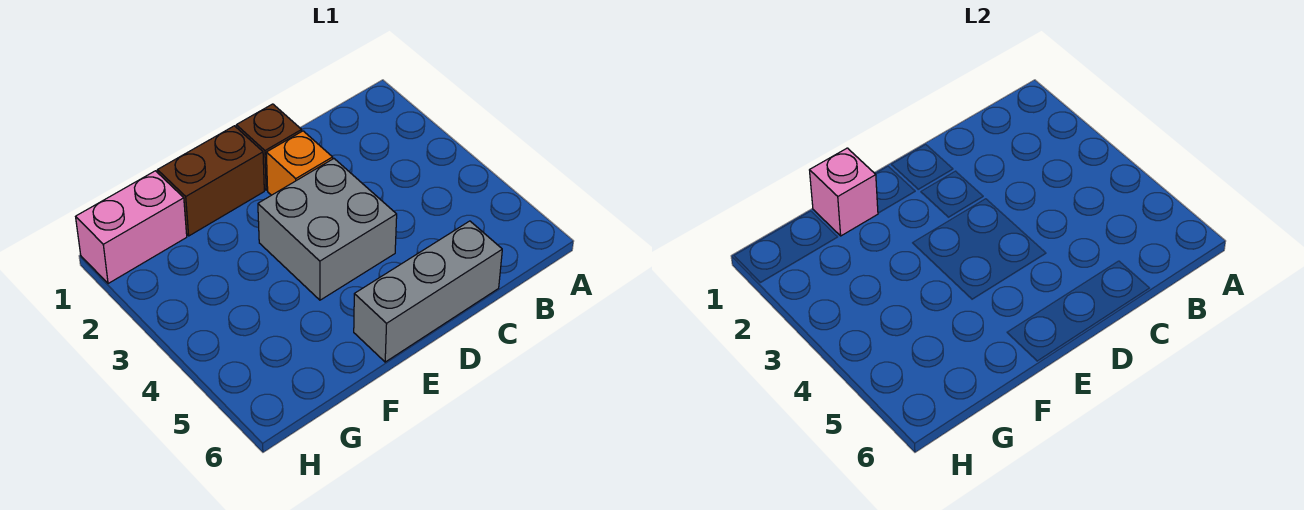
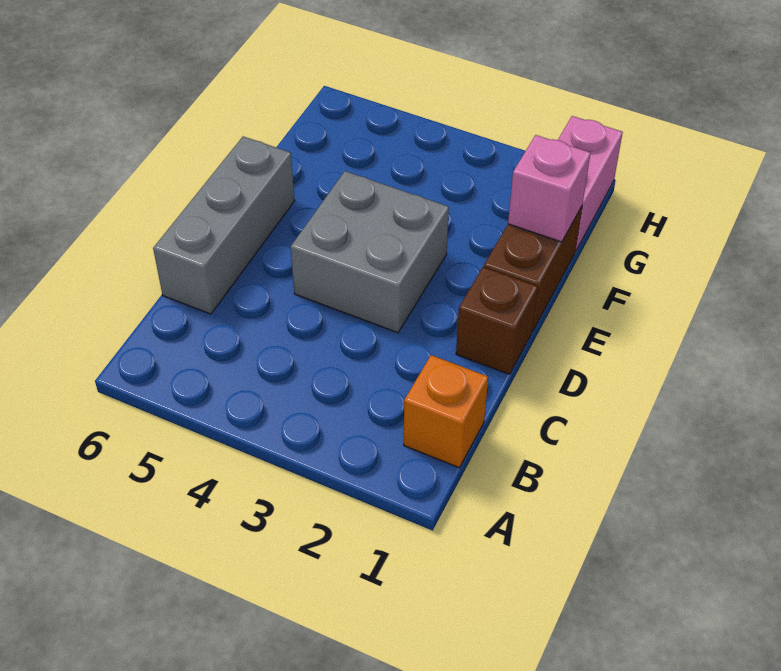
orange 1x1 brick [266,131,333,195] -> orange 1x1 brick moved to [404,355,488,468]

